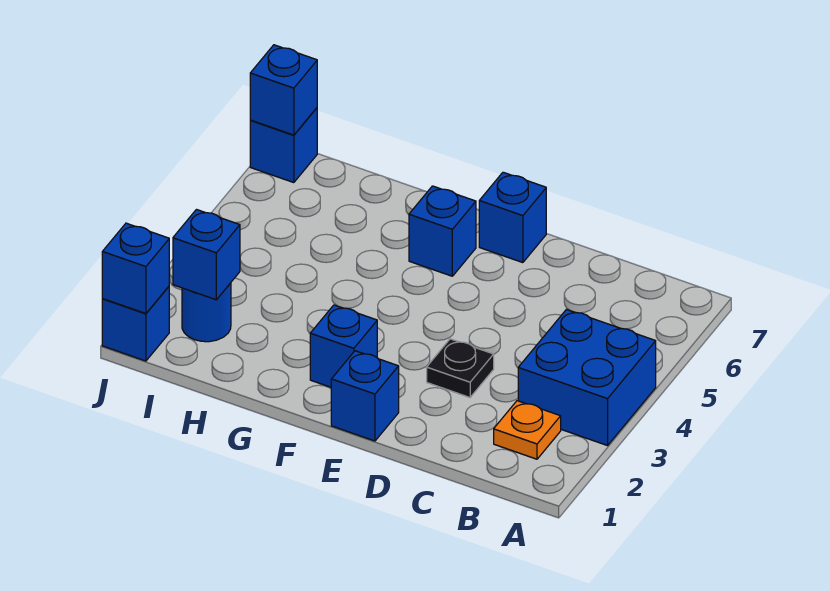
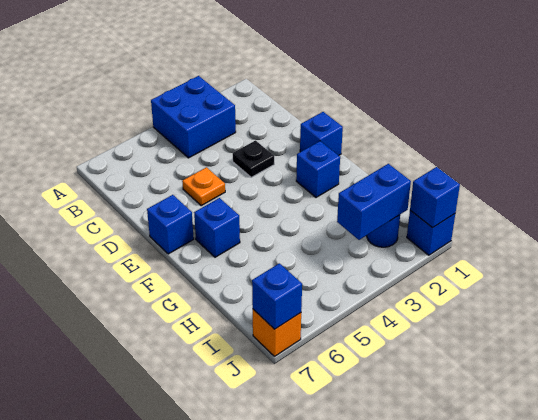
orange 1x1 plate [494,401,561,459] -> orange 1x1 plate moved to [182,167,225,206]
blue 1x1 brick [173,210,240,300] -> blue 1x2 brick [337,164,411,240]
blue 1x1 brick [250,108,317,183] -> orange 1x1 brick [253,309,301,356]

